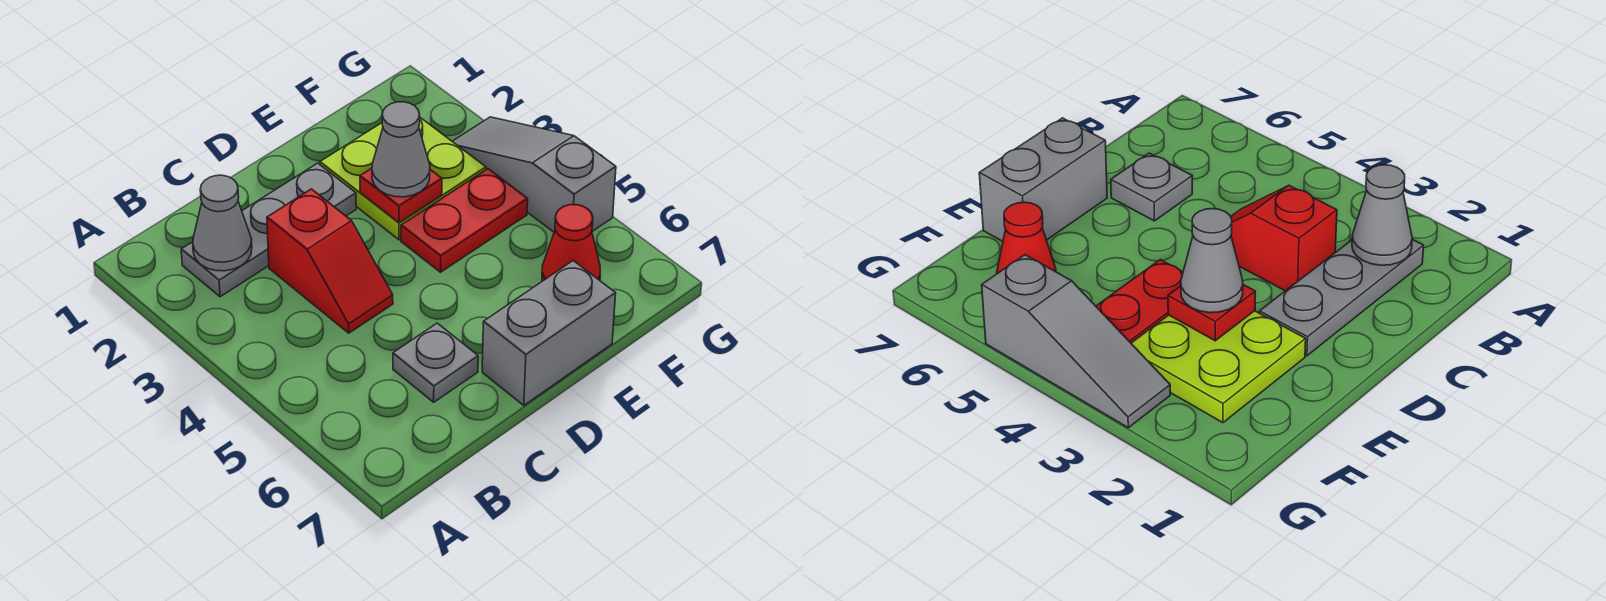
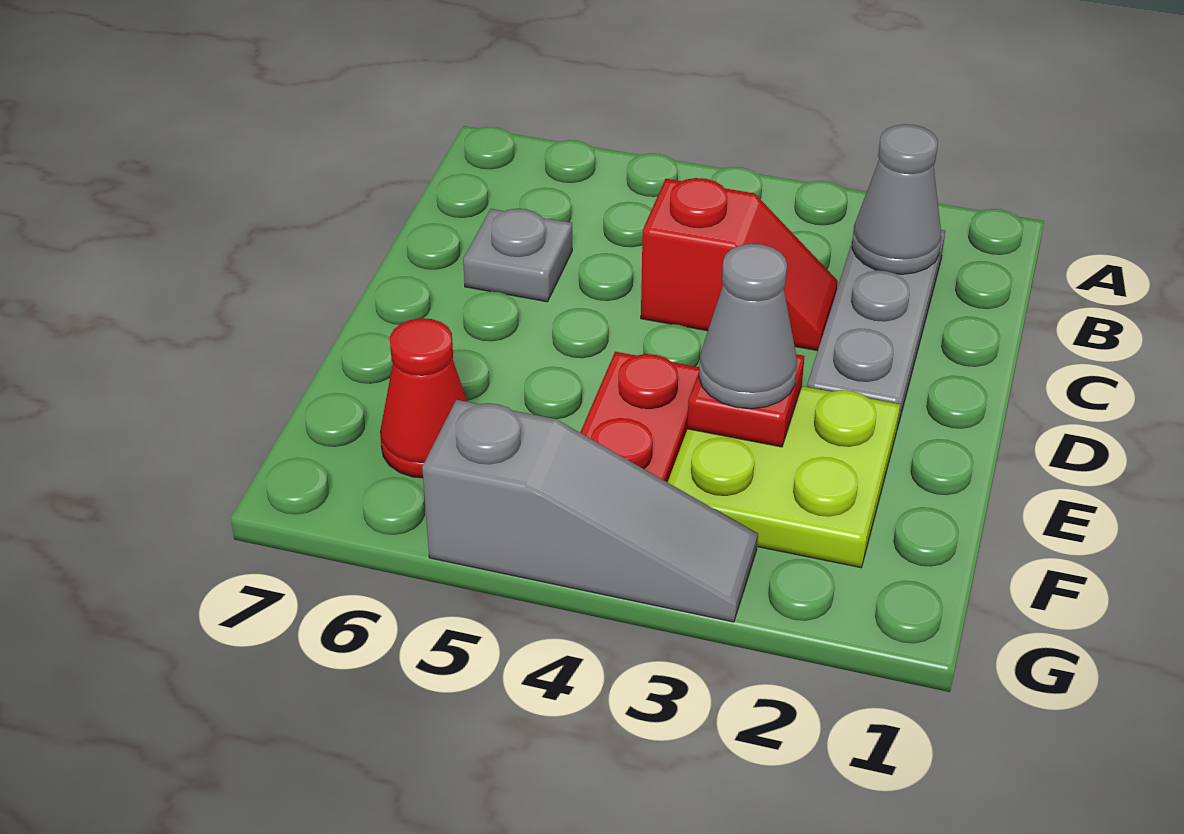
red 1x2 slope [267,189,393,333] -> red 1x2 slope turned to [641,178,838,351]
grey 1x2 brick [482,261,616,405] -> none

